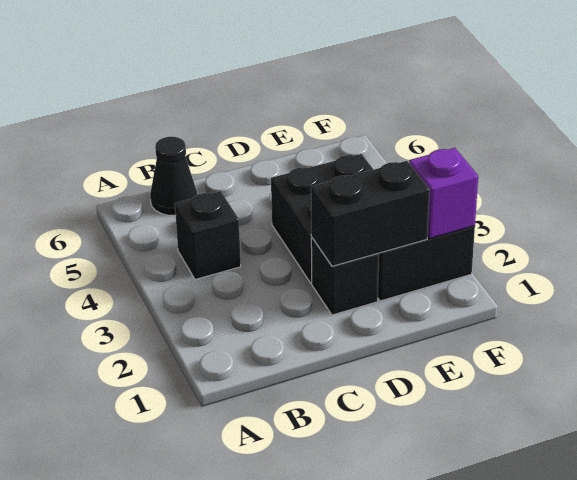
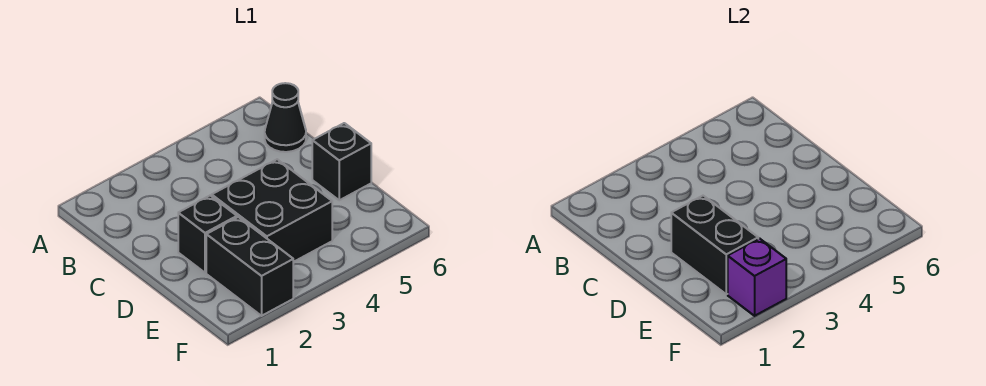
black 1x1 brick [175,191,241,279] -> black 1x1 brick moved to [312,123,371,200]

